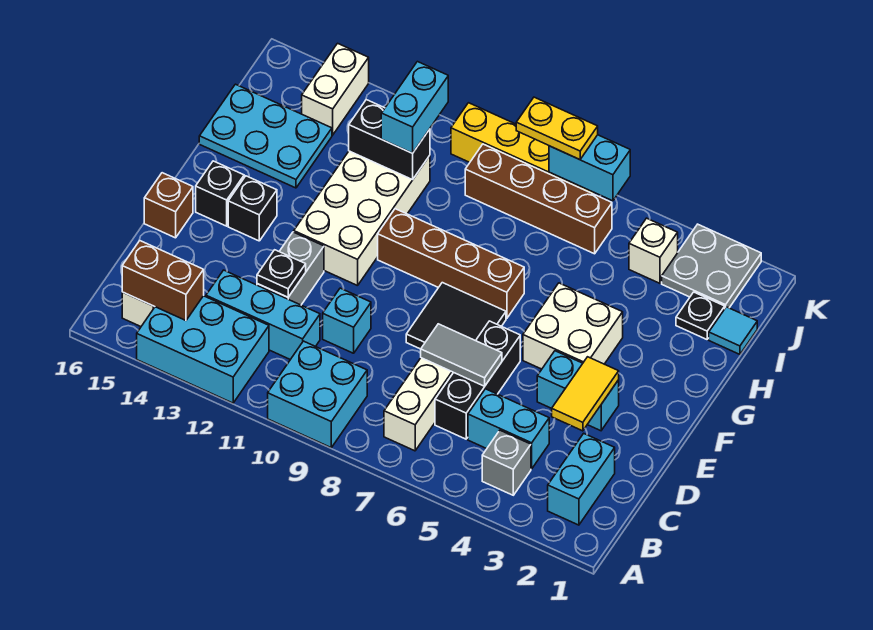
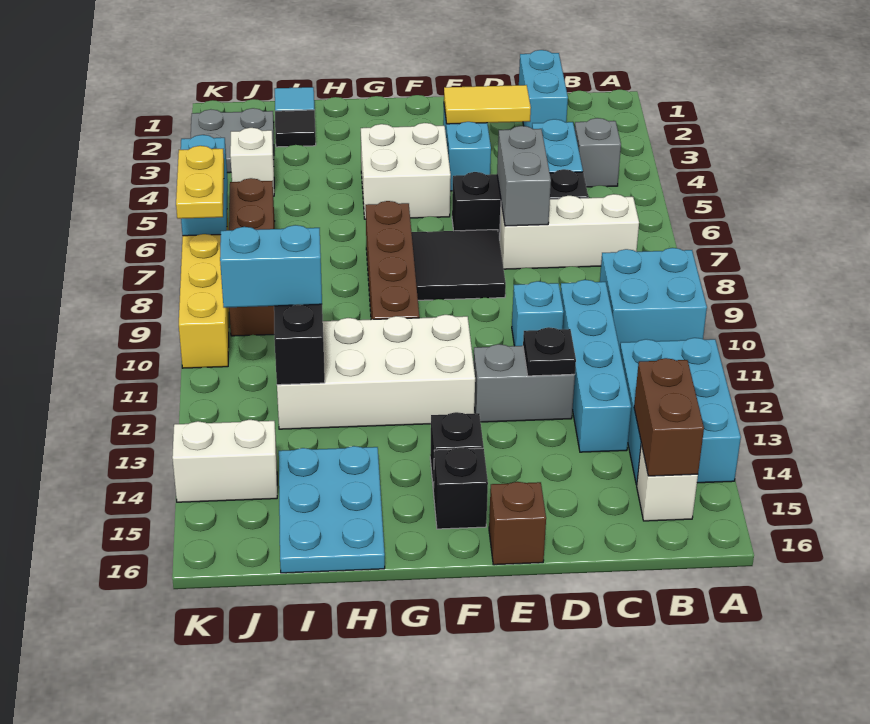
cyan 1x2 brick [548,433,615,525] -> cyan 1x2 brick turned to [519,50,568,128]
cyan 1x3 brick [206,270,320,360] -> cyan 1x4 brick [560,280,631,452]
grey 1x2 tile [421,324,502,386] -> grey 1x2 brick [497,126,551,226]
black 1x1 plate [676,292,725,339] -> black 1x1 tile [275,110,316,147]

